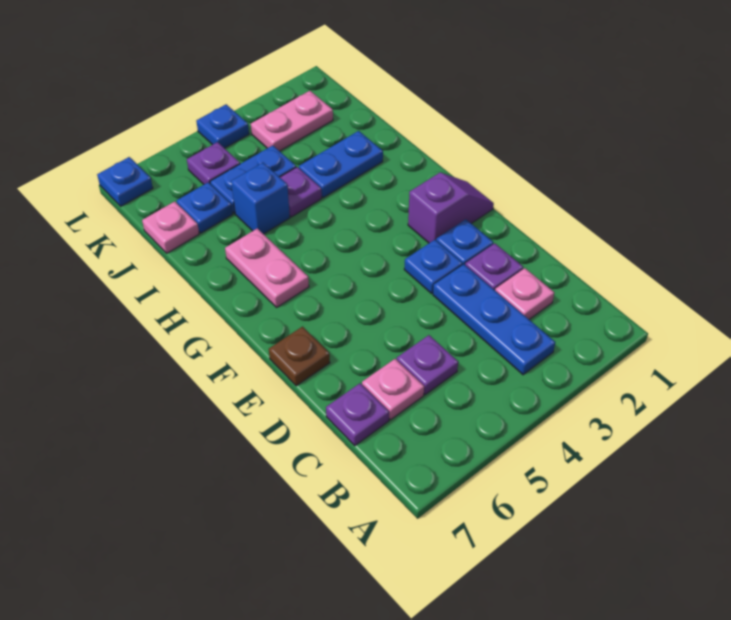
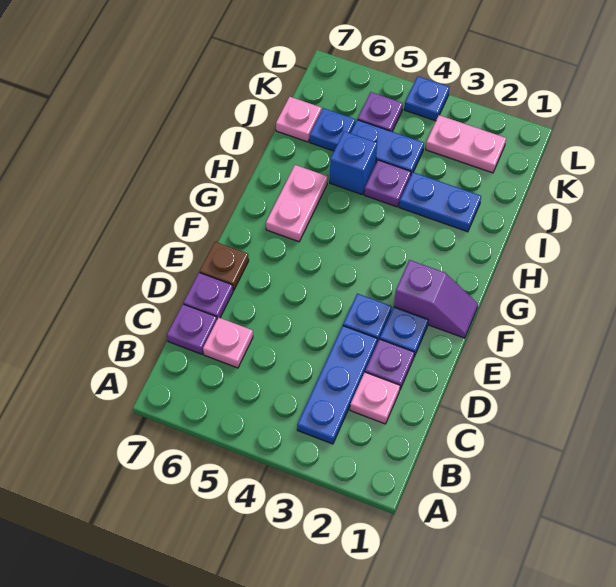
purple 1x1 plate [397,335,458,395] -> purple 1x1 plate moved to [184,273,233,319]
blue 1x1 plate [97,157,153,206] -> none

